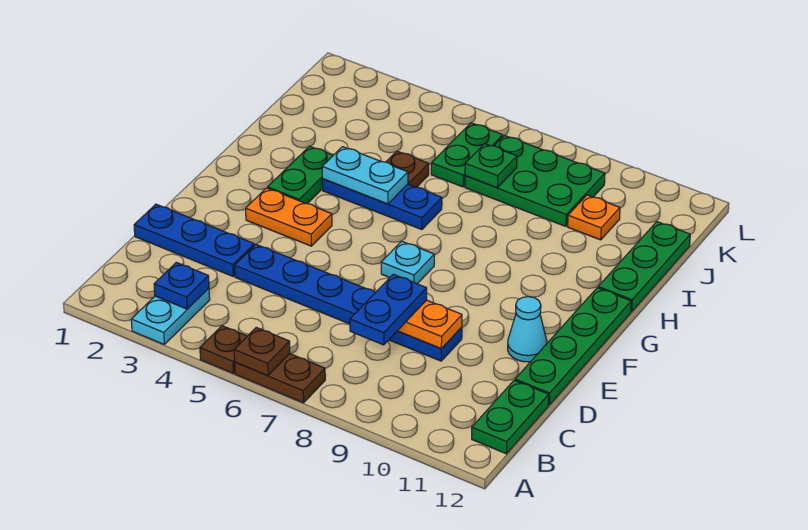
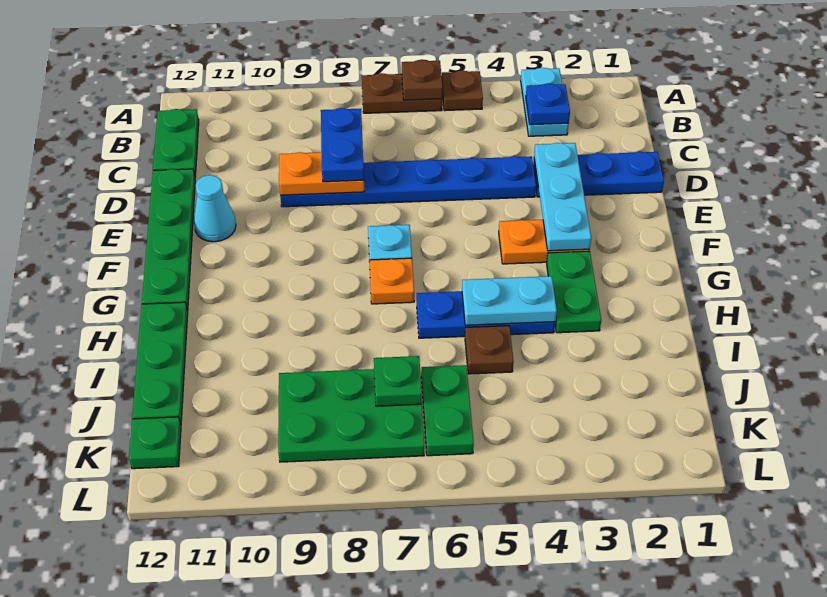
none -> cyan 1x3 plate [534,143,591,251]
orange 1x1 plate [568,195,620,240] -> orange 1x1 plate moved to [369,258,414,304]
none -> green 1x1 plate [129,417,181,469]

